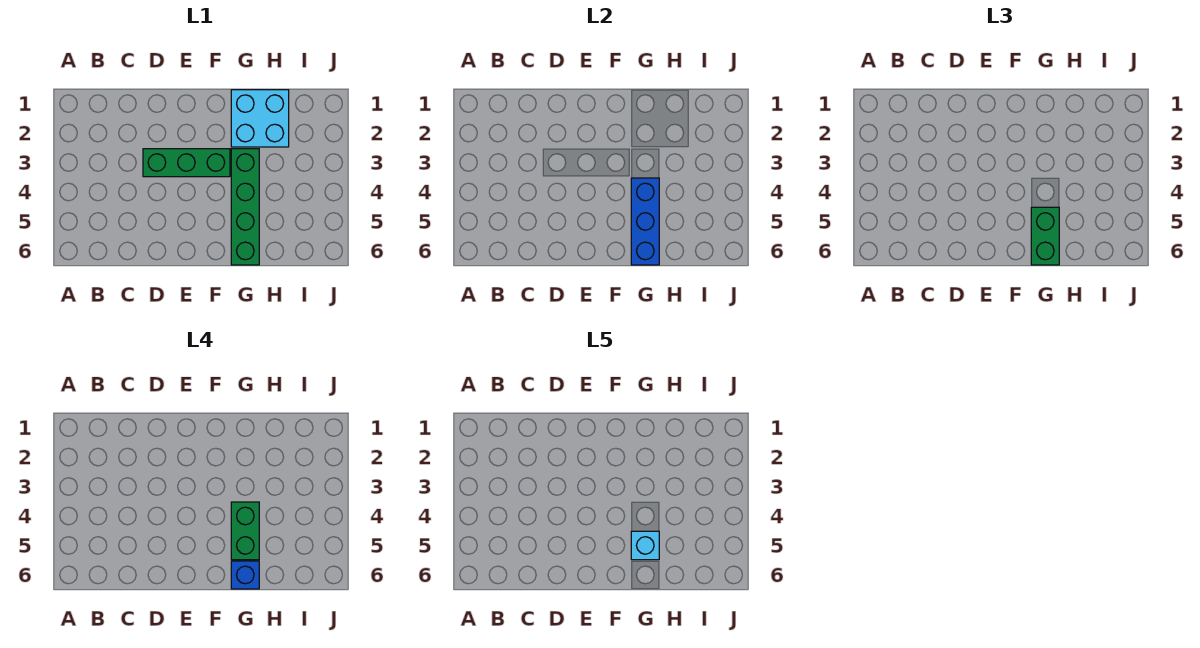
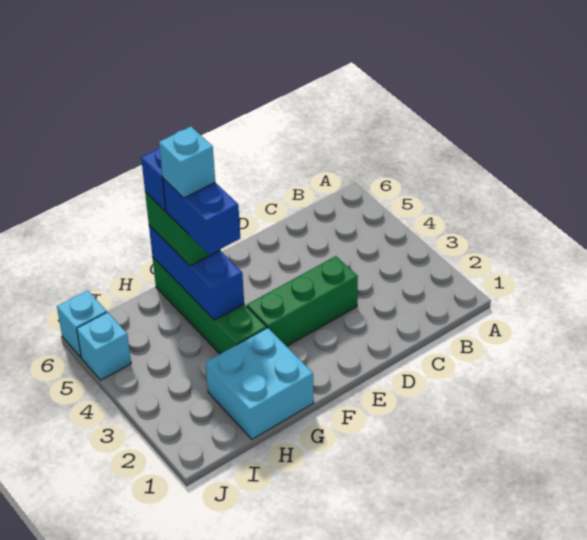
green 1x2 brick [231,502,259,560] -> blue 1x2 brick [163,178,240,255]
none -> cyan 1x1 brick [77,312,131,380]
none -> cyan 1x1 brick [57,290,107,357]

